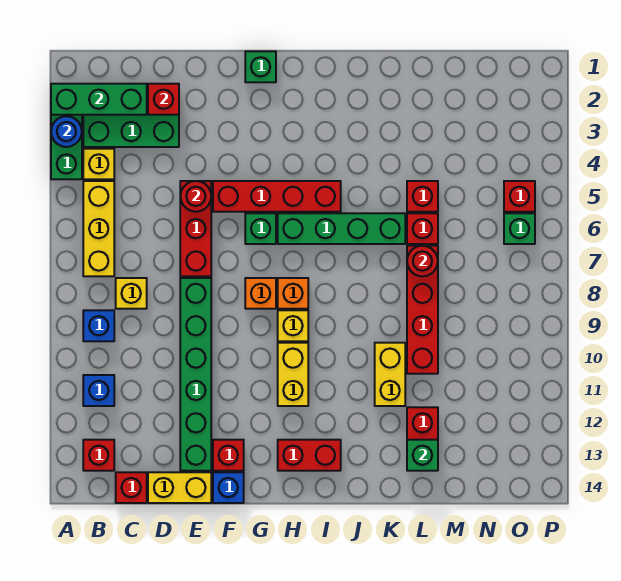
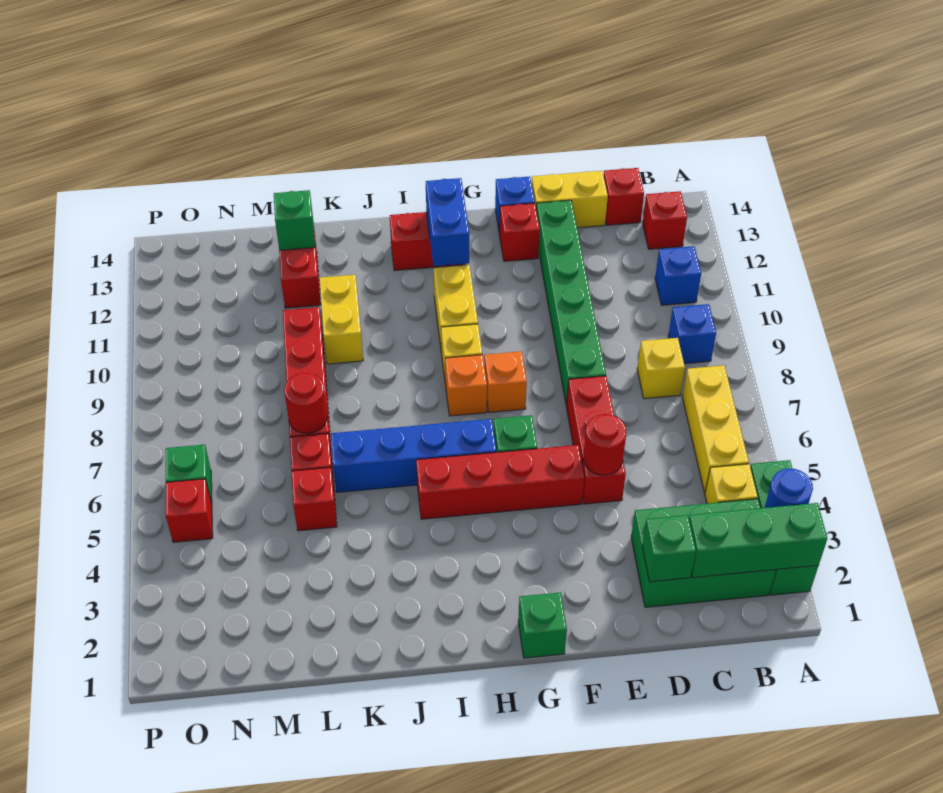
red 1x1 brick [148,84,179,115] -> green 1x1 brick [642,515,696,582]
green 1x4 brick [278,213,405,244] -> blue 1x4 brick [331,419,496,492]
none -> blue 1x2 brick [426,178,469,266]

